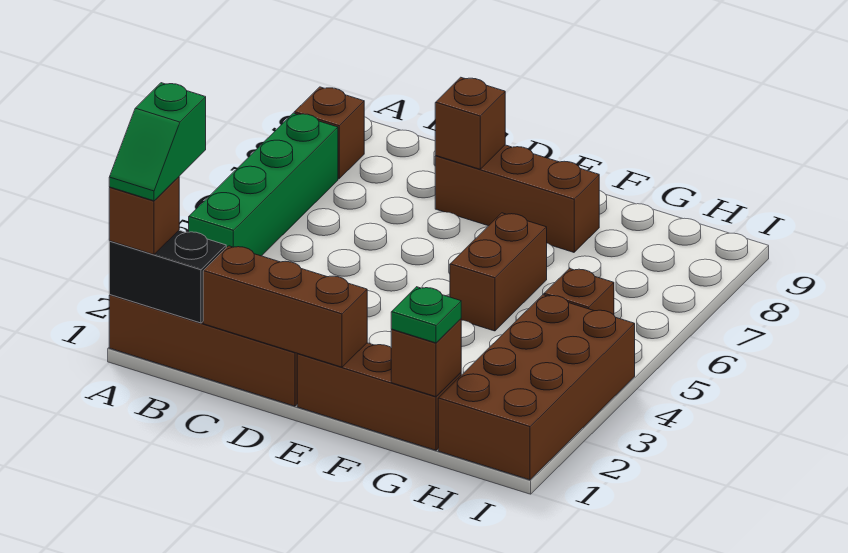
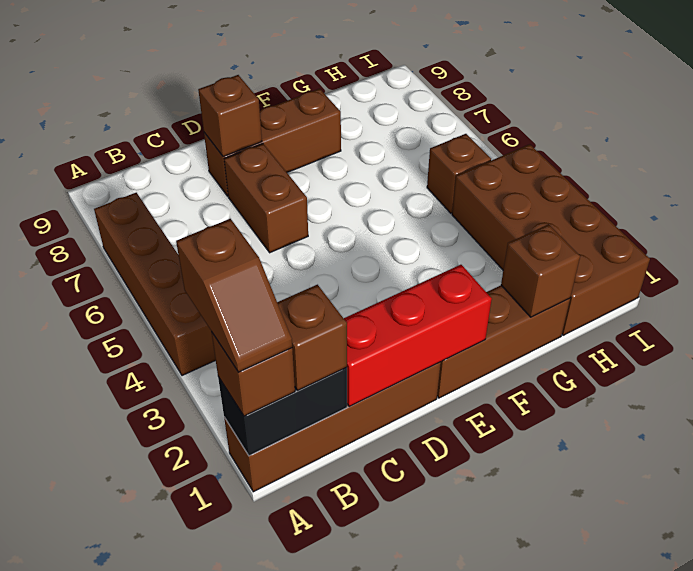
green 1x2 slope [109,83,206,201] -> brown 1x2 slope [176,219,292,372]
green 1x4 brick [189,113,338,256] -> brown 1x4 brick [94,193,216,376]
brown 1x1 brick [294,87,364,179] -> brown 1x1 brick moved to [277,285,347,390]
brown 1x3 brick [203,246,367,367] -> red 1x3 brick [344,265,492,407]
brown 1x2 brick [450,213,547,331] -> brown 1x2 brick moved to [224,144,308,253]
green 1x1 plate [391,287,461,343] -> none

